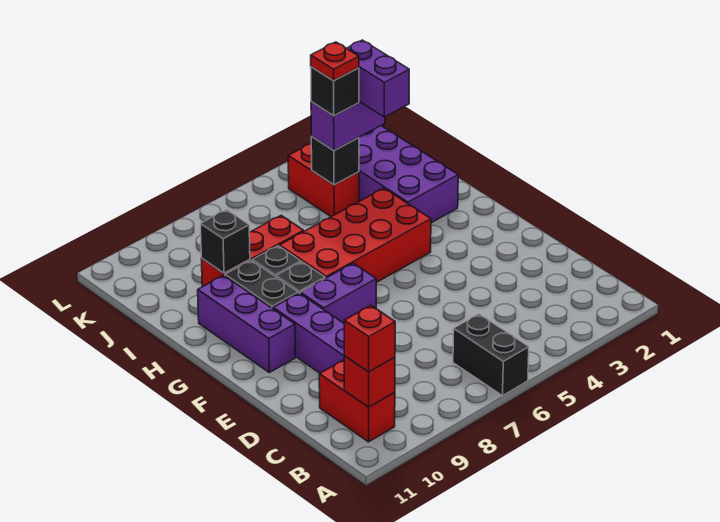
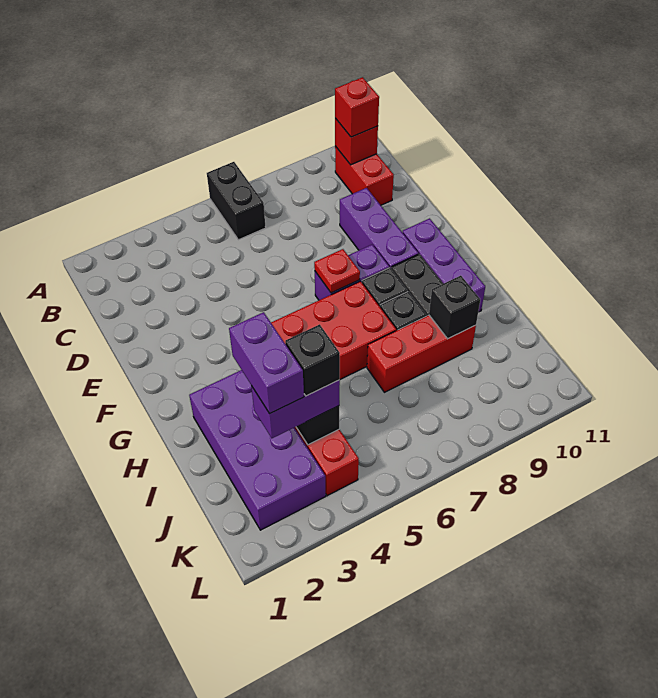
red 1x1 plate [311,42,359,81] -> red 1x1 plate moved to [314,249,360,293]

